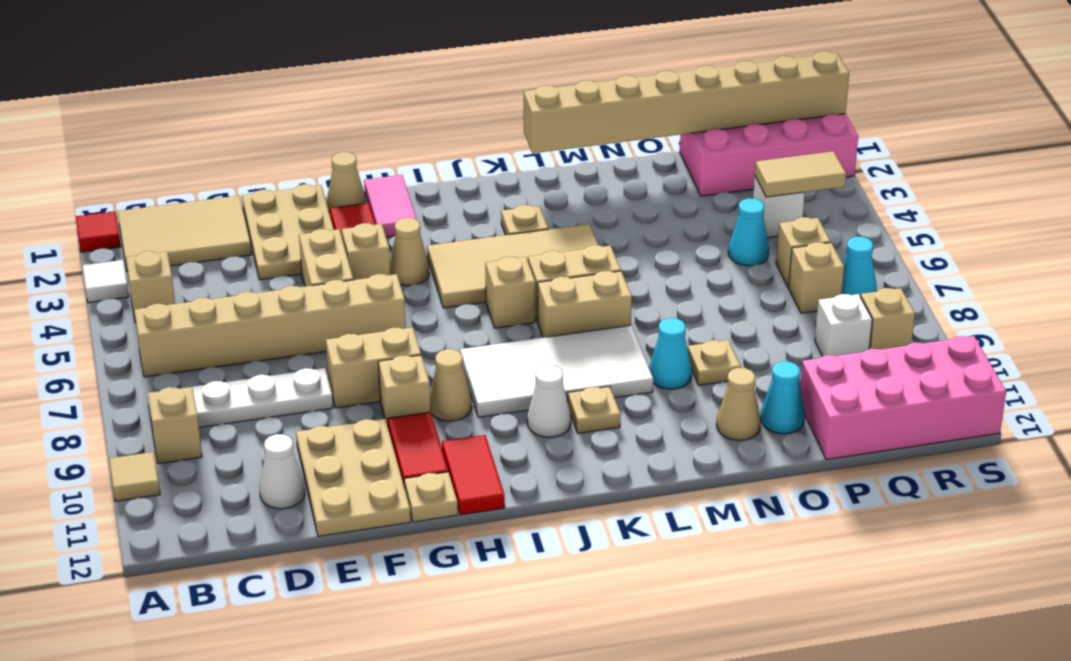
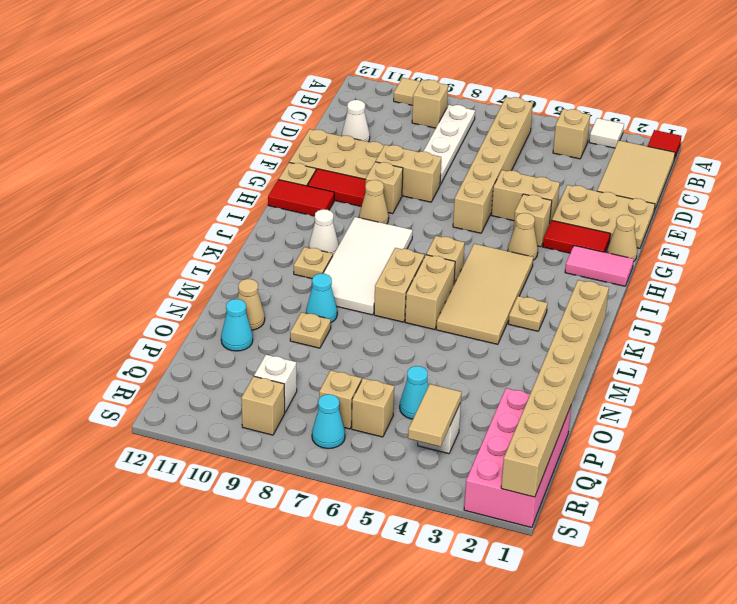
tan 1x2 brick [326,327,421,408] -> tan 1x2 brick turned to [376,145,441,202]
pink 2x4 brick [800,336,1006,460] -> none

